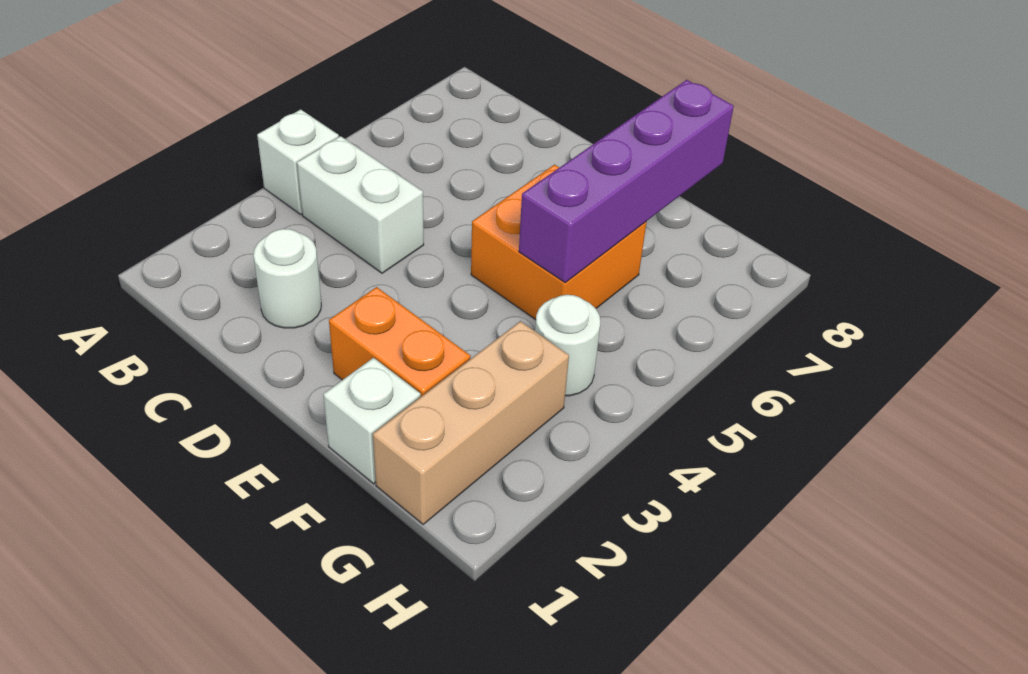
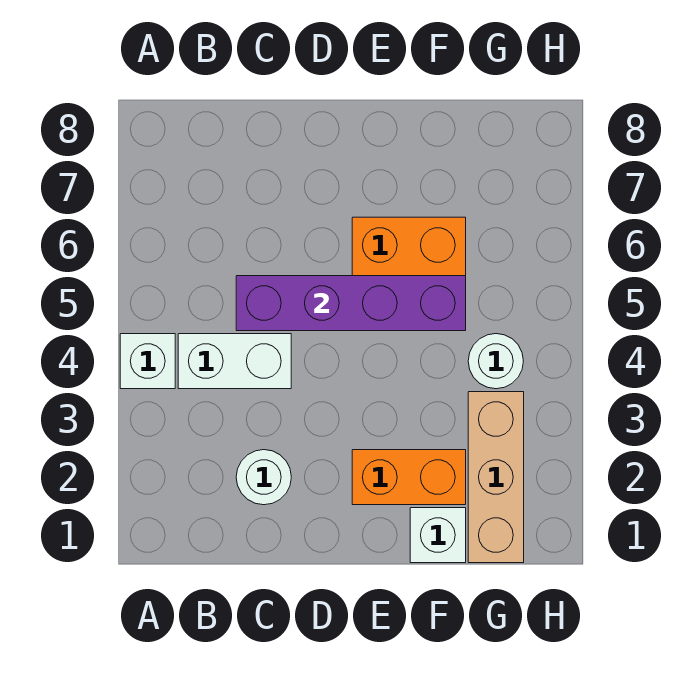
purple 1x4 brick [519,80,734,283] -> purple 1x4 brick turned to [236,276,466,331]

